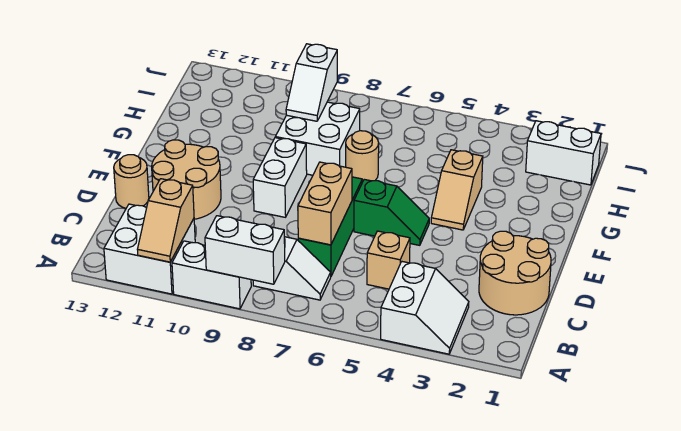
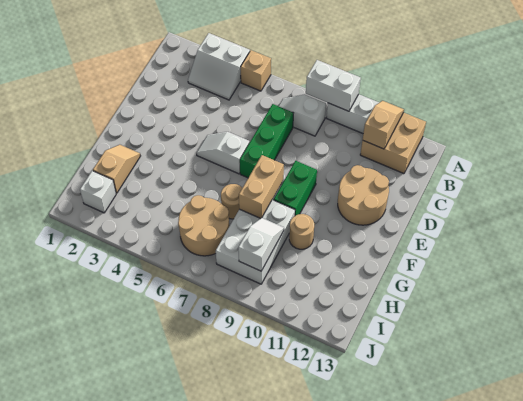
white 2x2 slope [381,262,469,354] -> white 2x2 slope turned to [188,33,250,100]
white 2x2 brick [104,204,195,294] -> tan 2x2 brick [360,113,426,174]
tan 2x2 round brick [479,231,551,315] -> tan 2x2 round brick moved to [178,195,229,256]
tan 1x1 brick [367,231,410,289] -> tan 1x1 brick moved to [241,50,271,91]
tan 1x2 brick [298,162,352,245] -> tan 1x2 brick moved to [239,155,284,219]
tan 1x1 round brick [114,155,149,208] -> tan 1x1 round brick moved to [289,214,314,249]
green 1x2 slope [354,179,429,245] -> white 1x2 slope [197,132,249,174]
white 1x2 brick [253,138,307,217] -> green 1x2 brick [274,161,317,216]
tan 1x2 slope [431,150,483,230] -> tan 1x2 slope moved to [93,145,140,193]
white 2x2 brick [275,102,360,175] -> white 2x3 brick [216,200,295,284]
white 1x2 brick [526,121,601,185] -> white 1x1 brick [80,171,116,213]

